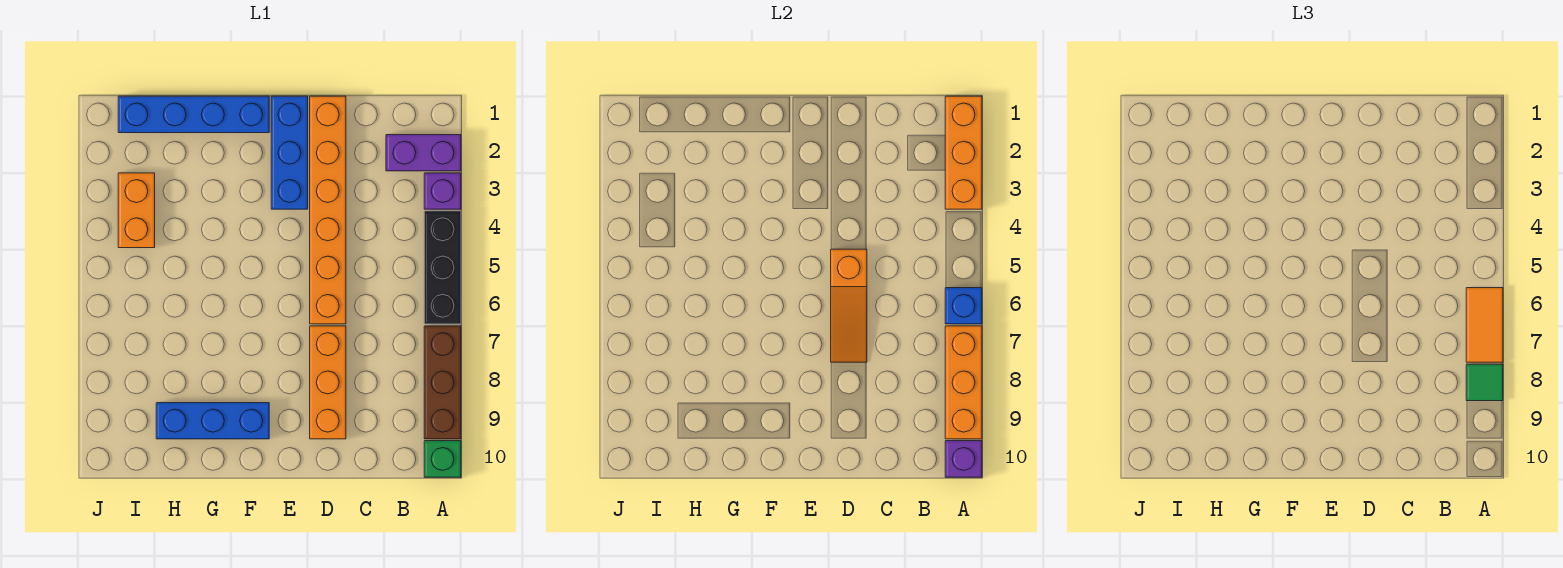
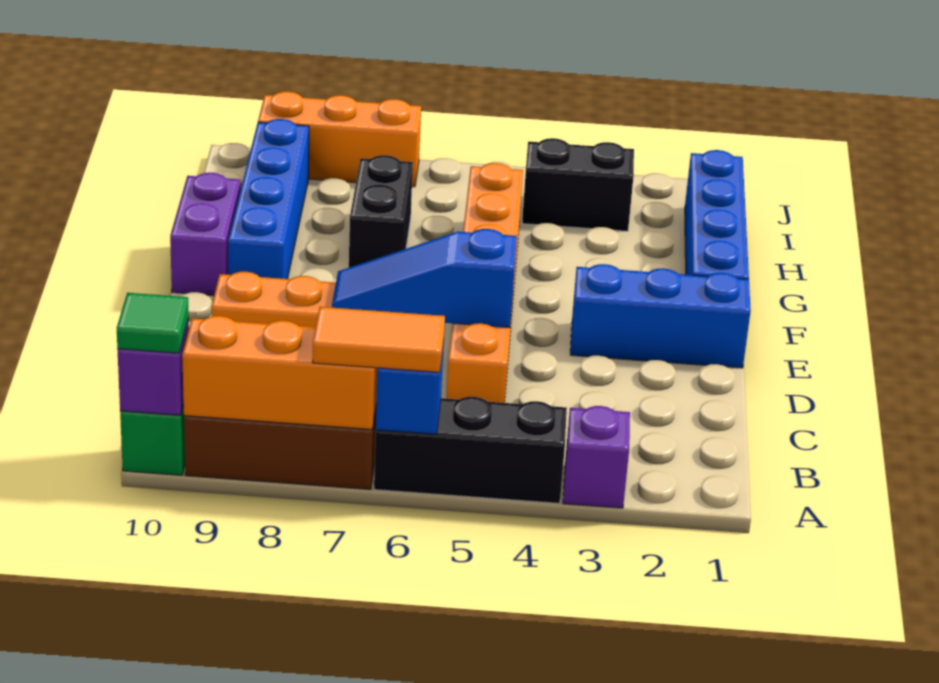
orange 1x3 brick [945,96,982,209] -> orange 1x3 brick moved to [258,92,421,187]
purple 1x2 brick [386,135,461,171] -> purple 1x2 brick moved to [170,173,241,296]
green 1x1 tile [1466,364,1503,401] -> green 1x1 tile moved to [117,293,189,353]
orange 1x6 brick [310,96,346,324] -> orange 1x6 brick turned to [446,163,523,403]
orange 1x3 slope [831,249,867,362] -> blue 1x3 slope [332,229,517,328]
blue 1x3 brick [156,403,269,439] -> blue 1x4 brick [228,119,309,279]
none -> black 1x2 brick [349,155,413,268]
orange 1x2 brick [118,173,155,248] -> black 1x2 brick [522,138,634,231]

